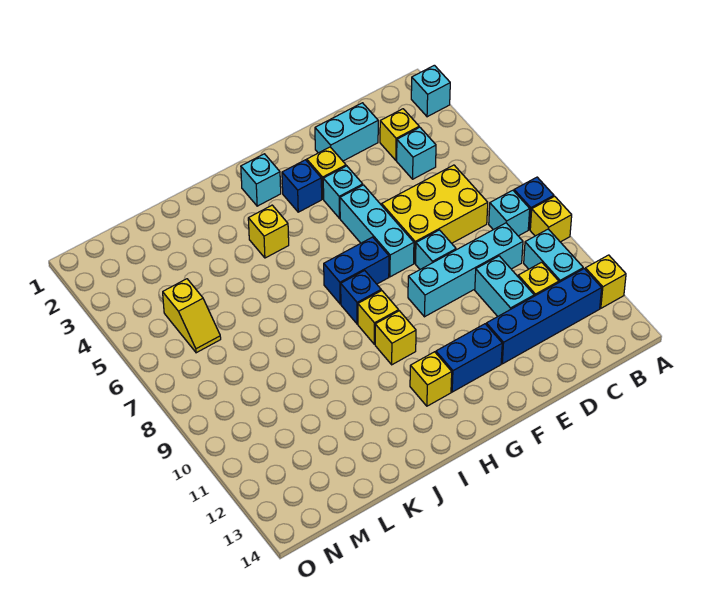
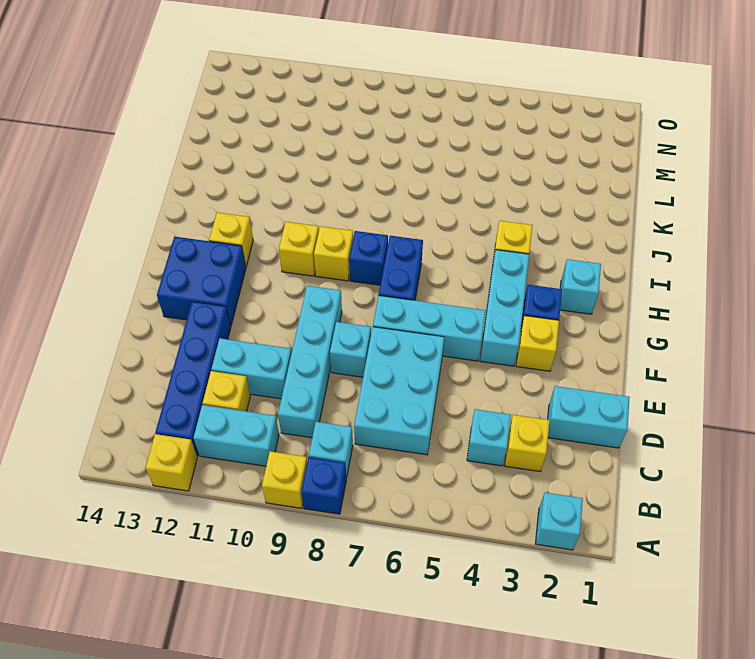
yellow 2x3 brick [382,165,488,263] -> cyan 2x3 brick [354,327,444,455]
cyan 1x2 brick [315,103,378,161] -> cyan 1x2 brick turned to [548,386,630,448]
cyan 1x1 brick [323,166,363,218] -> cyan 1x3 brick [480,250,529,366]
blue 1x2 brick [436,324,502,392] -> blue 2x2 brick [157,237,246,326]
yellow 1x2 slope [163,279,221,353] -> none

